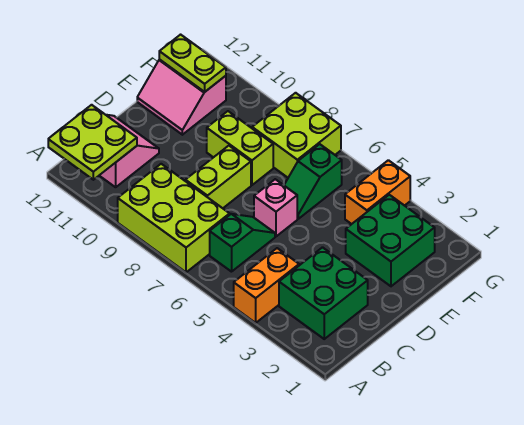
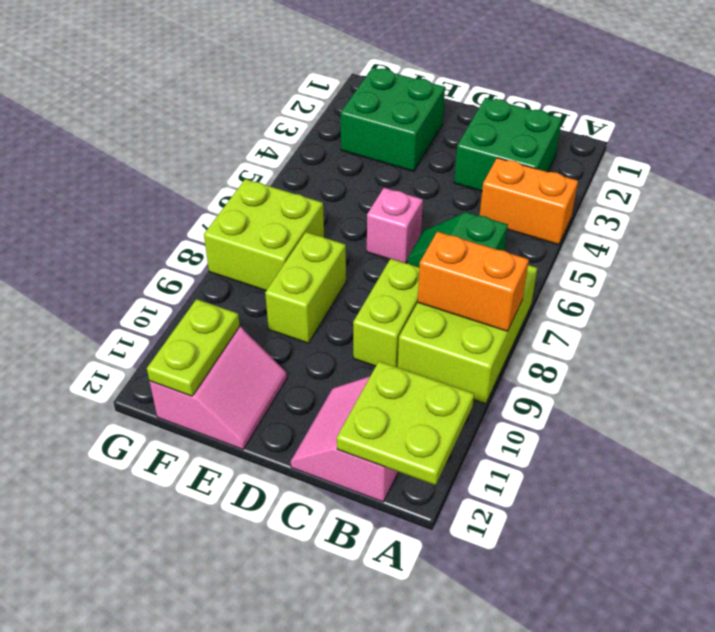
lime 1x2 brick [185,146,251,208] -> lime 1x2 brick turned to [353,259,419,367]
green 1x2 slope [284,144,342,219] -> none
orange 1x2 brick [345,160,410,224] -> orange 1x2 brick moved to [418,231,529,331]

